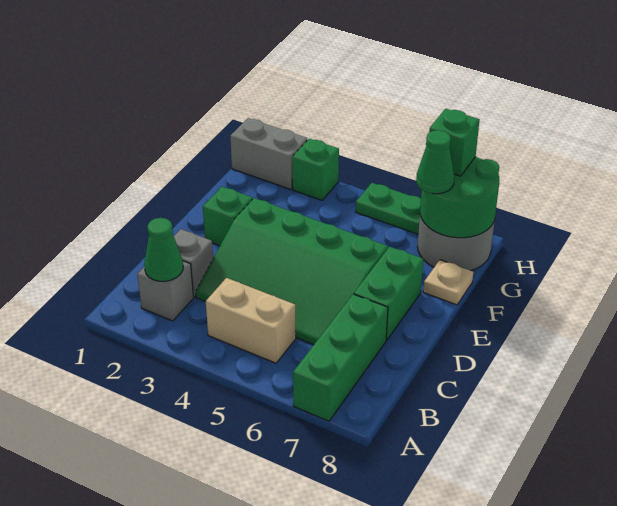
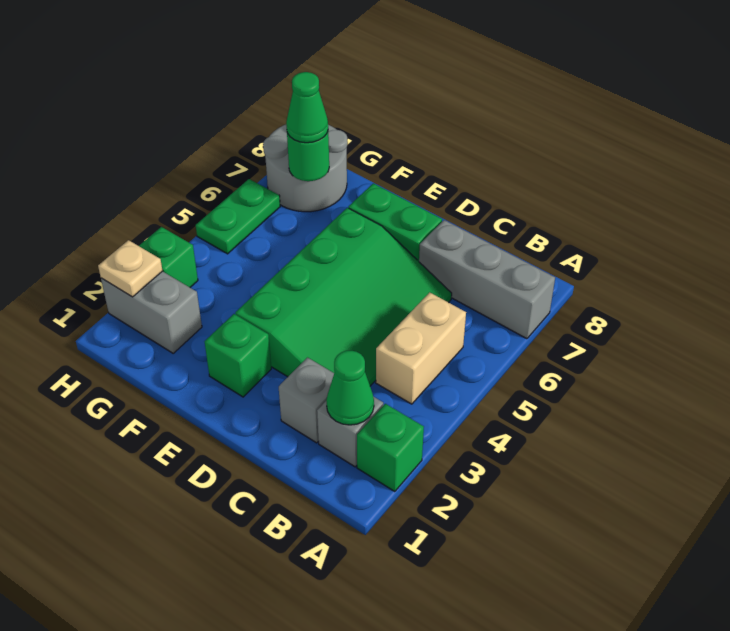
green 1x3 brick [293,294,388,421] -> grey 1x3 brick [419,220,555,339]
tan 1x1 plate [423,260,473,305] -> tan 1x1 plate moved to [98,240,162,297]
green 2x2 round brick [420,157,499,238] -> green 1x1 round brick [287,132,329,181]
grey 1x2 brick [230,118,307,189] -> grey 1x2 brick turned to [101,271,202,353]
green 1x1 brick [429,109,480,176] -> green 1x1 brick moved to [357,404,424,491]

